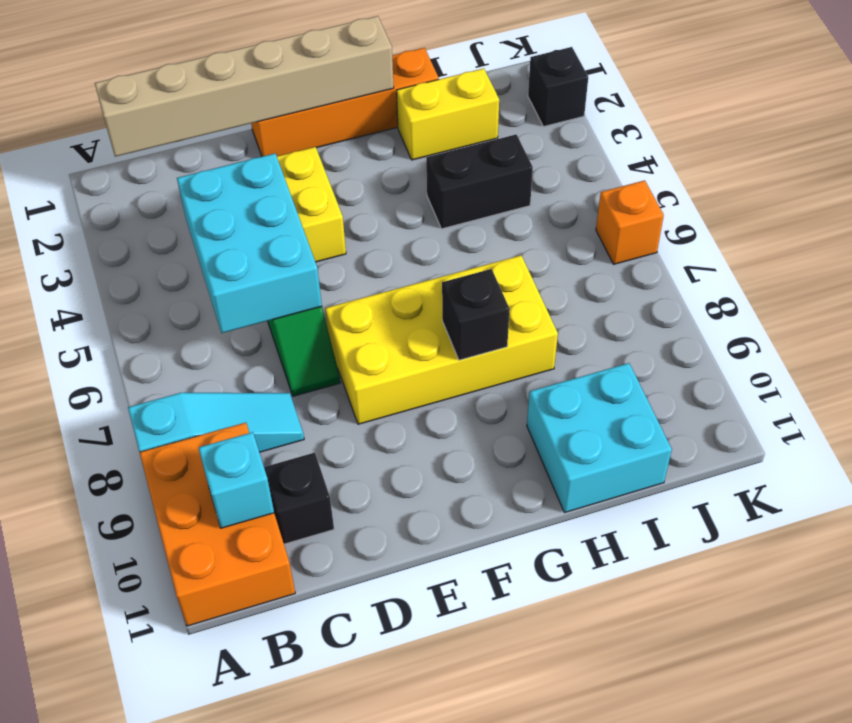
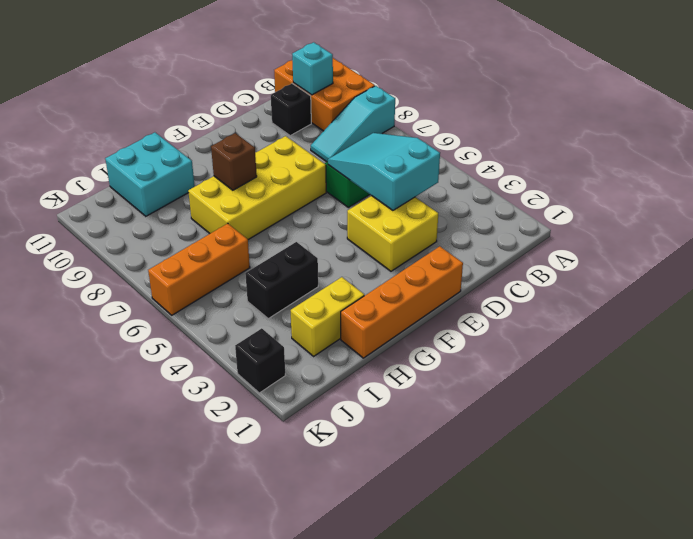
tan 1x6 brick [95,16,394,157] -> none
cyan 2x3 brick [177,154,322,333] -> cyan 2x3 slope [328,133,440,210]
black 1x1 brick [442,269,510,360] -> brown 1x1 brick [211,133,257,190]
orange 1x1 brick [596,180,664,264] -> orange 1x3 brick [148,223,250,315]

